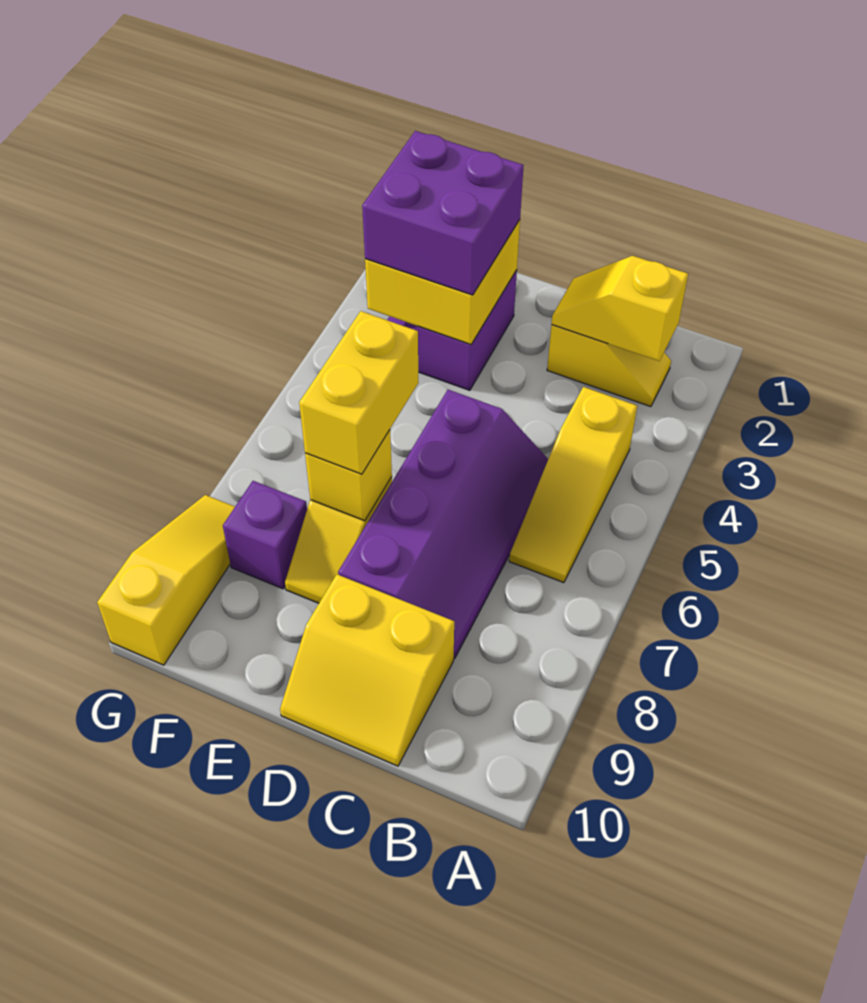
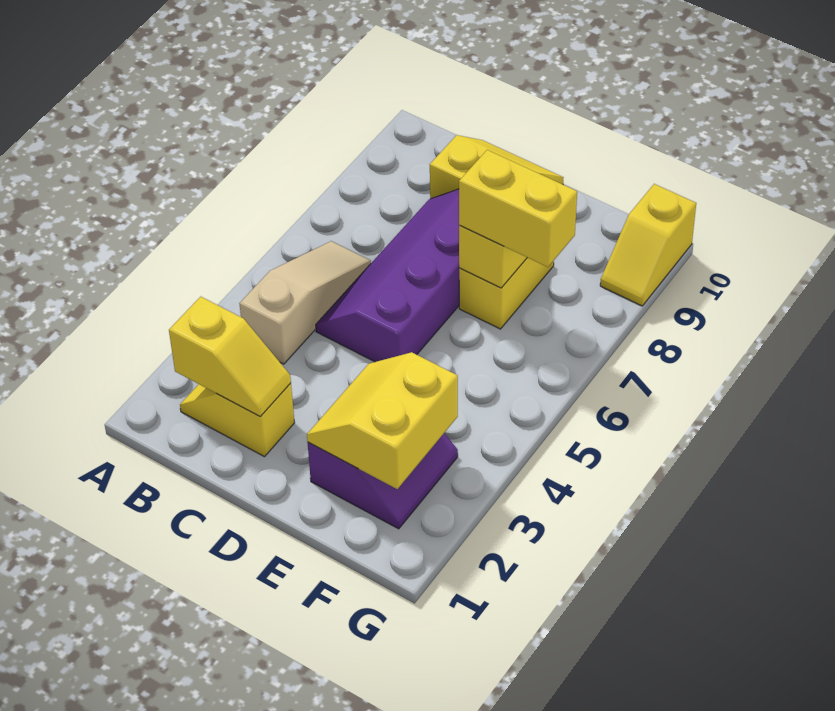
yellow 1x3 slope [509,387,637,583] -> tan 1x3 slope [239,241,371,364]
yellow 2x2 brick [365,220,520,344] -> yellow 2x2 slope [307,352,458,489]
purple 2x2 brick [362,131,524,295] -> none
yellow 1x2 brick [299,311,419,474] -> yellow 1x2 brick turned to [459,150,577,267]
purple 1x1 brick [223,481,307,589] -> none
yellow 1x3 slope [97,495,235,665] -> yellow 1x2 slope [600,184,696,306]

